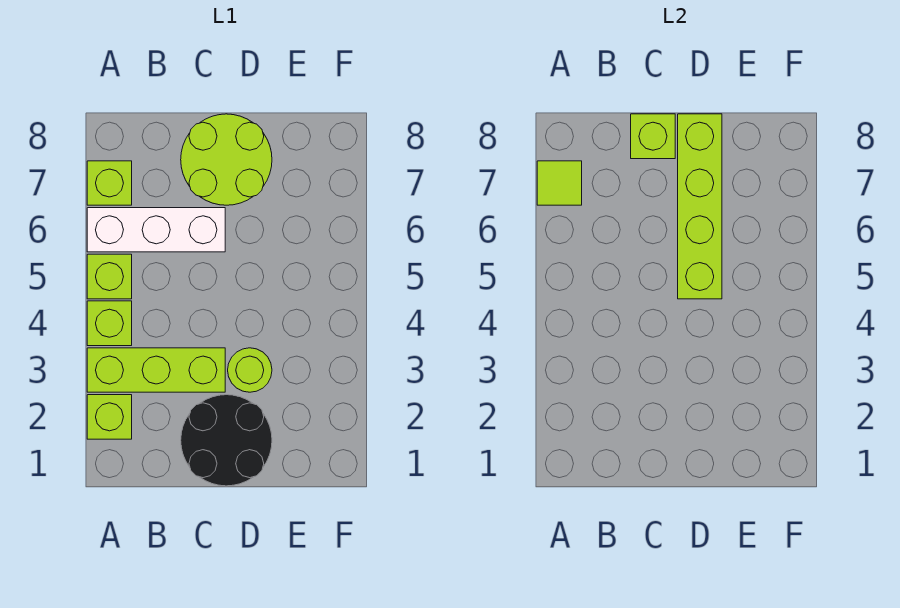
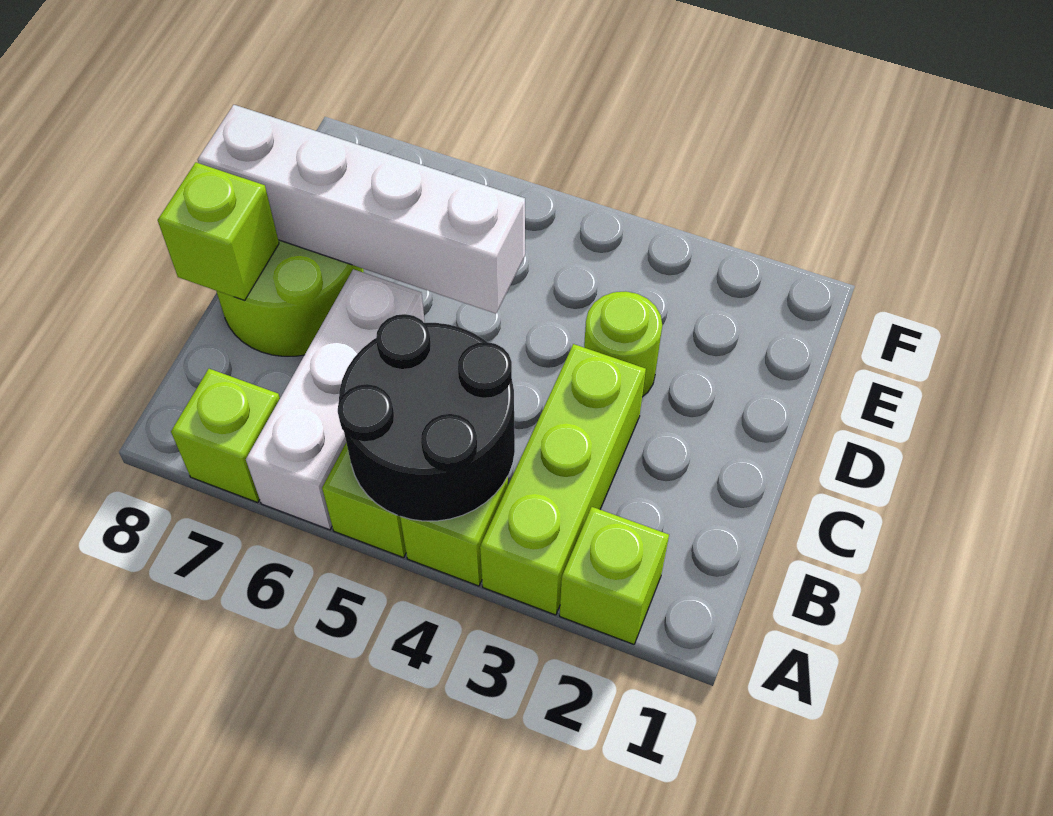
lime 1x1 tile [537,161,582,205] -> none
black 2x2 round brick [181,395,272,486] -> black 2x2 round brick moved to [338,314,515,521]
lime 1x4 brick [678,114,722,299] -> white 1x4 brick [198,105,525,314]

